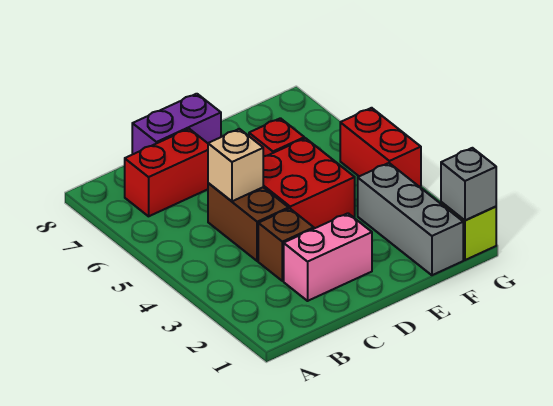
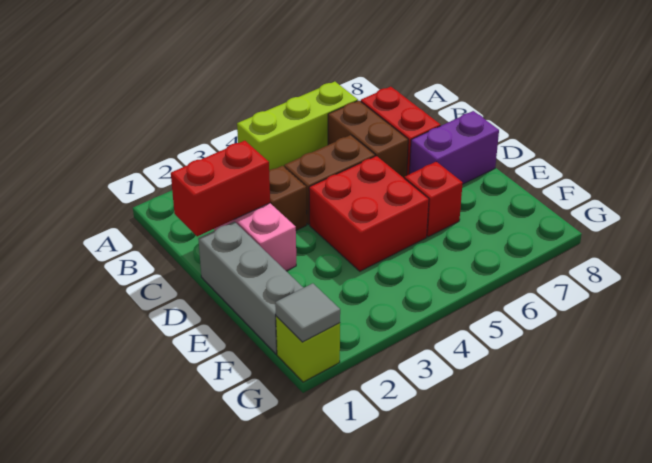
none -> lime 1x3 brick [237,82,358,170]
none -> brown 1x2 brick [328,101,408,178]
tan 1x1 brick [208,129,263,201] -> none
purple 1x2 brick [132,94,221,154] -> purple 1x2 brick turned to [409,111,499,184]
grey 1x3 brick [358,163,463,275] -> grey 1x3 brick turned to [198,222,303,354]
grey 1x1 brick [441,148,496,220] -> grey 1x1 tile [275,283,340,342]
red 1x2 brick [340,108,421,187] -> red 1x2 brick moved to [171,141,270,236]

